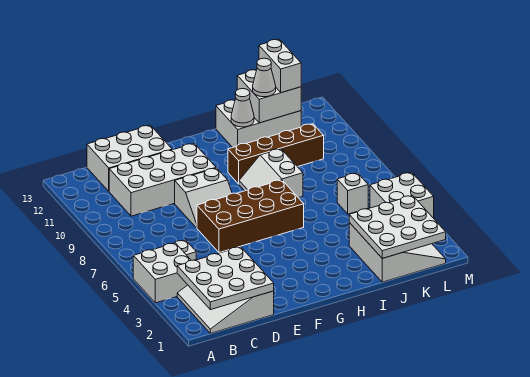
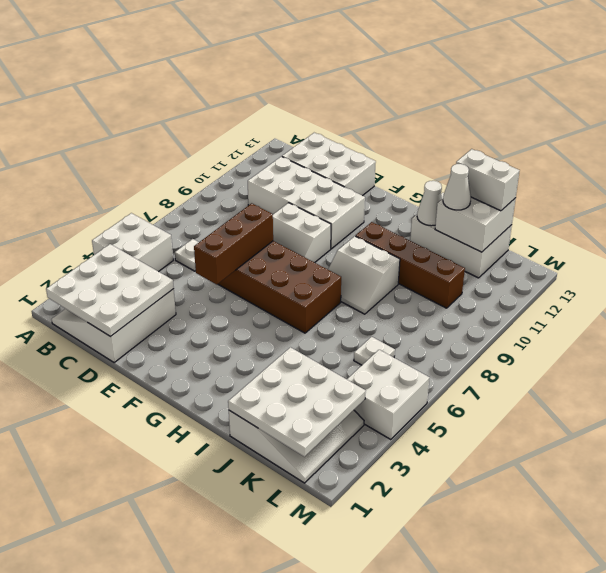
none -> brown 1x3 brick [194,203,273,285]
white 2x2 slope [239,149,303,198] -> white 2x2 slope turned to [328,236,400,314]
white 1x1 brick [337,173,368,214] -> white 1x1 plate [354,337,395,365]
white 1x2 brick [259,39,301,93] -> white 1x2 brick turned to [456,149,520,211]

